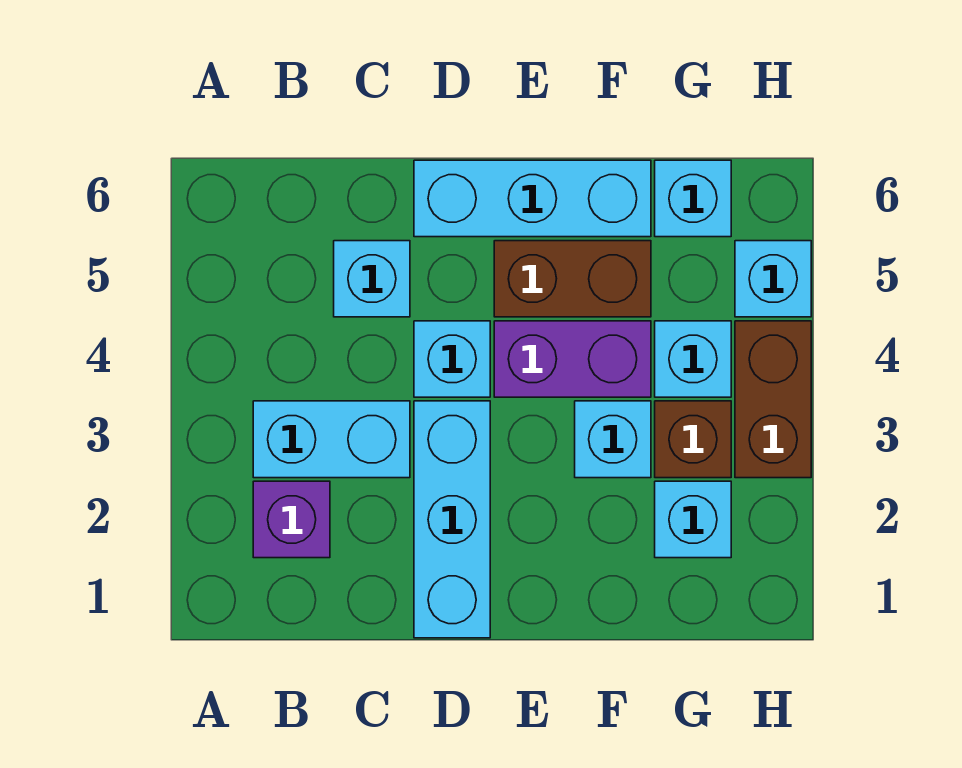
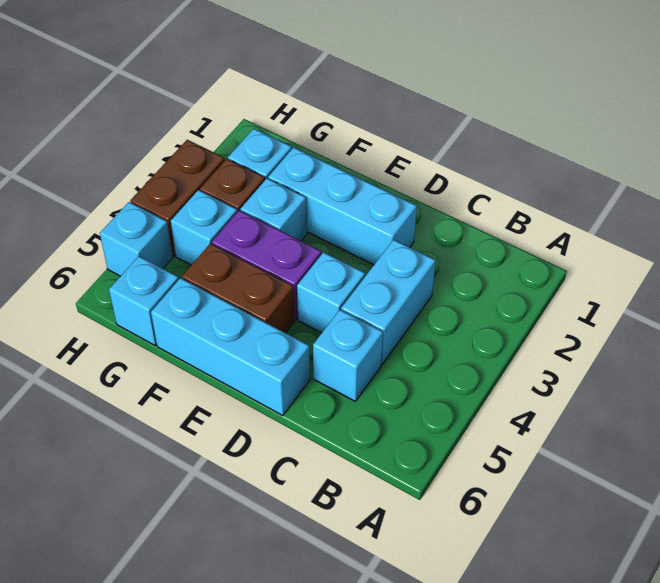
purple 1x1 brick [253,481,330,558] -> none
cyan 1x2 brick [253,401,410,478] -> cyan 1x2 brick turned to [341,240,436,364]
cyan 1x3 brick [414,401,490,638] -> cyan 1x3 brick turned to [268,147,417,265]

